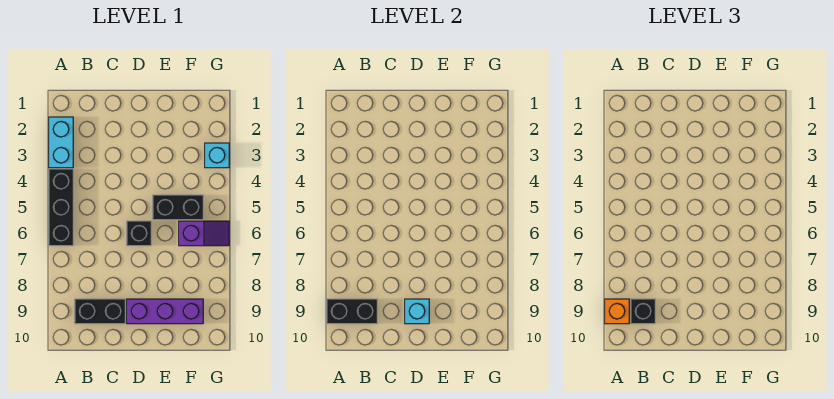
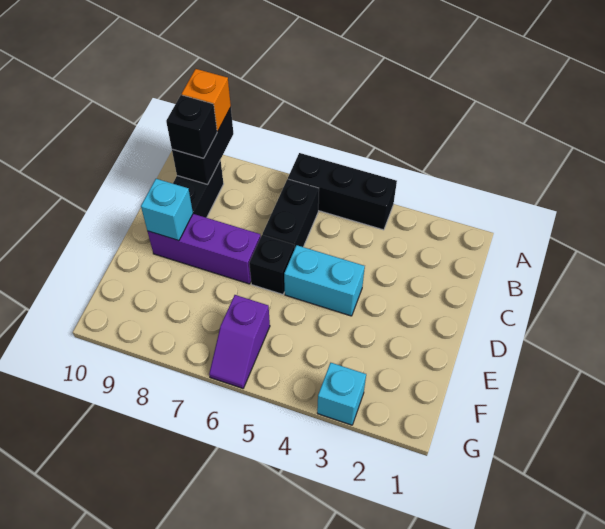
cyan 1x2 brick [49,117,73,168] -> cyan 1x2 brick moved to [284,245,365,316]
purple 1x3 brick [127,299,203,324] -> purple 1x3 brick turned to [148,214,261,284]
black 1x2 brick [153,195,203,220] -> black 1x2 brick moved to [263,179,319,247]

